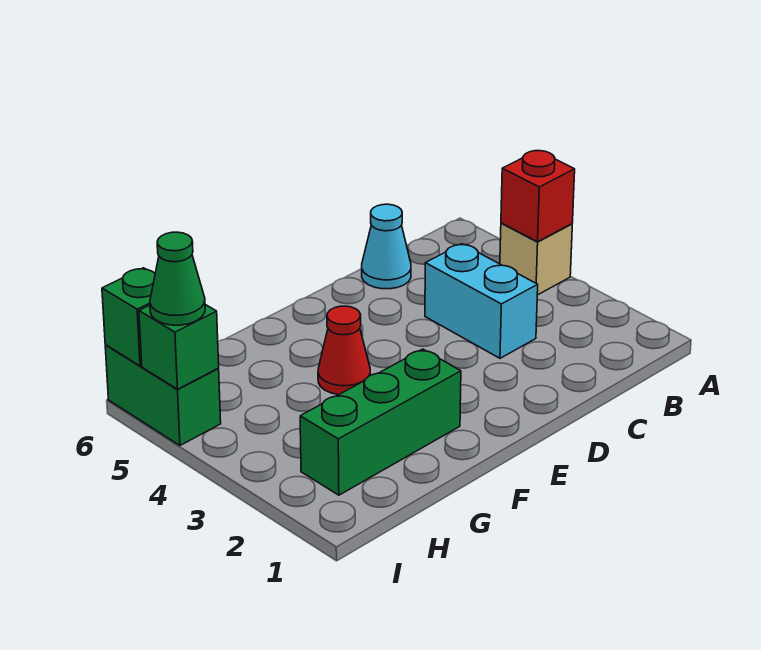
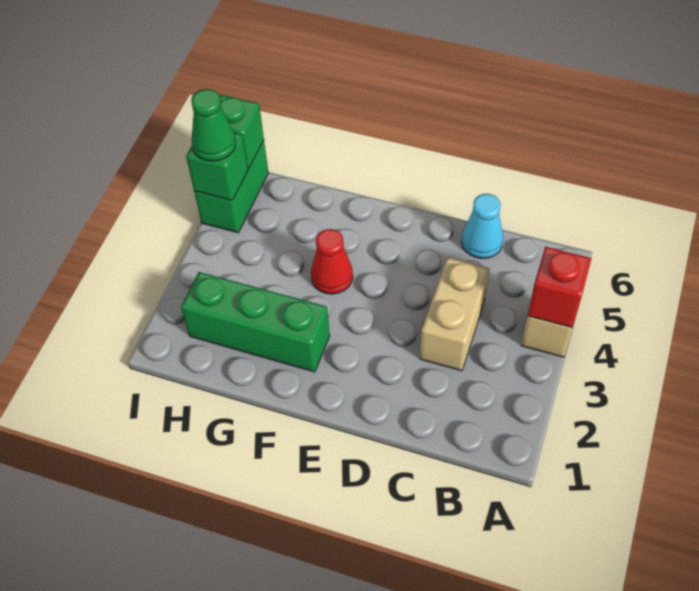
cyan 1x2 brick [425,244,538,358] -> tan 1x2 brick [420,257,490,371]

